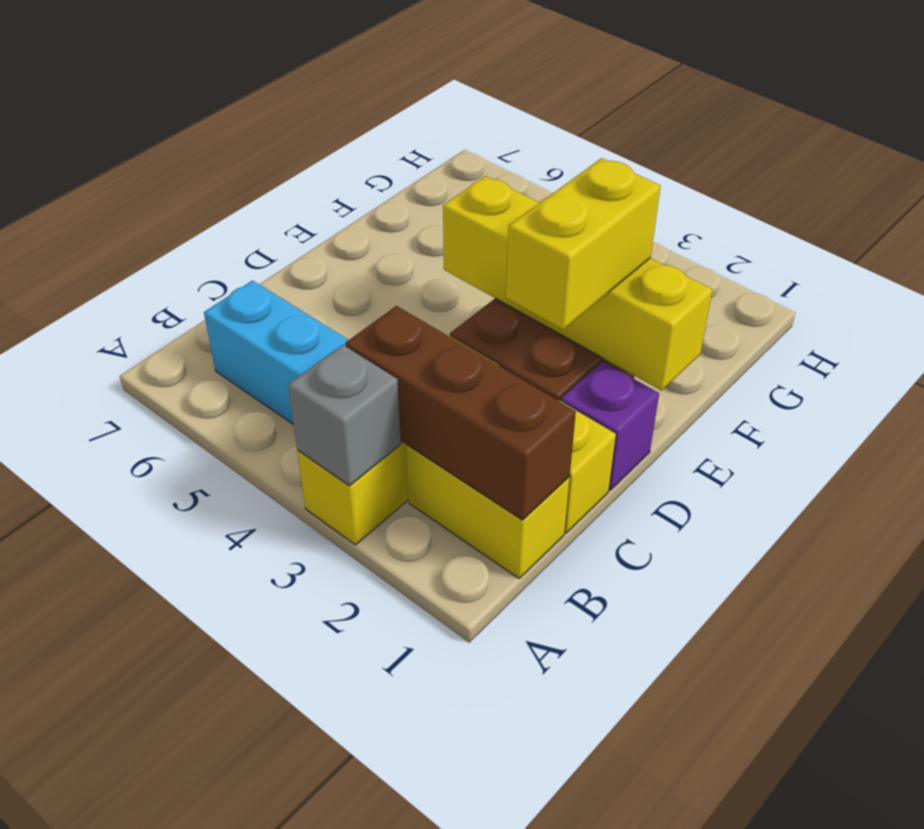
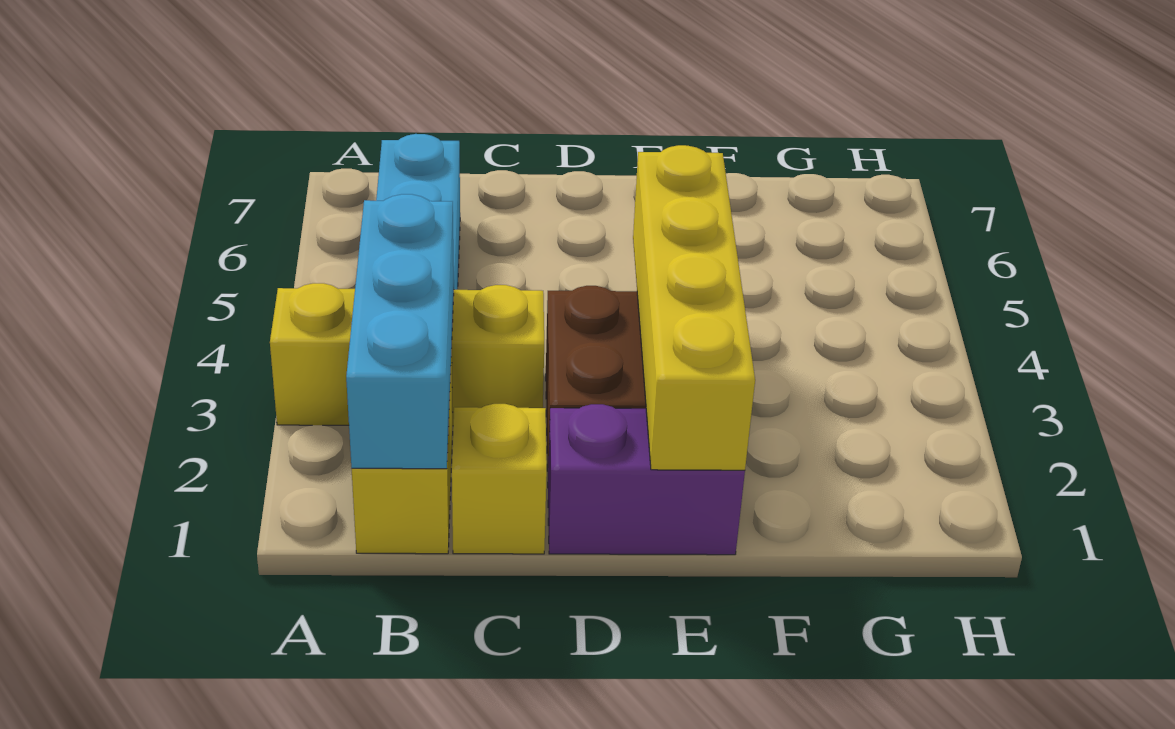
grey 1x1 brick [288,345,401,486] -> none
brown 1x3 brick [345,306,576,520] -> cyan 1x3 brick [346,194,454,469]
purple 1x1 brick [561,362,659,490] -> purple 1x2 brick [548,404,745,555]
yellow 1x2 brick [506,158,661,329] -> none

